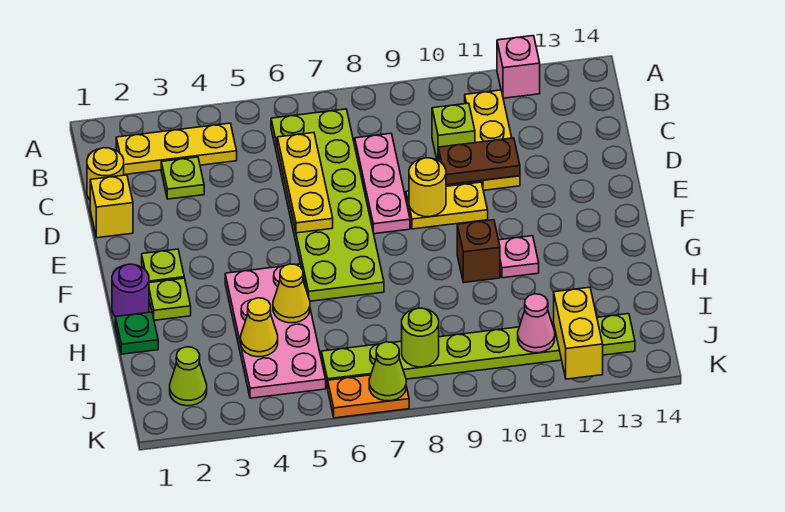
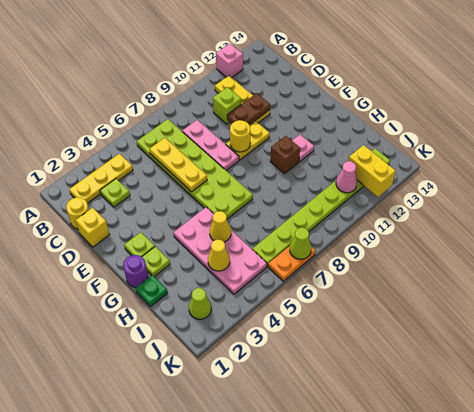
lime 1x1 round brick [402,308,439,367] -> none

